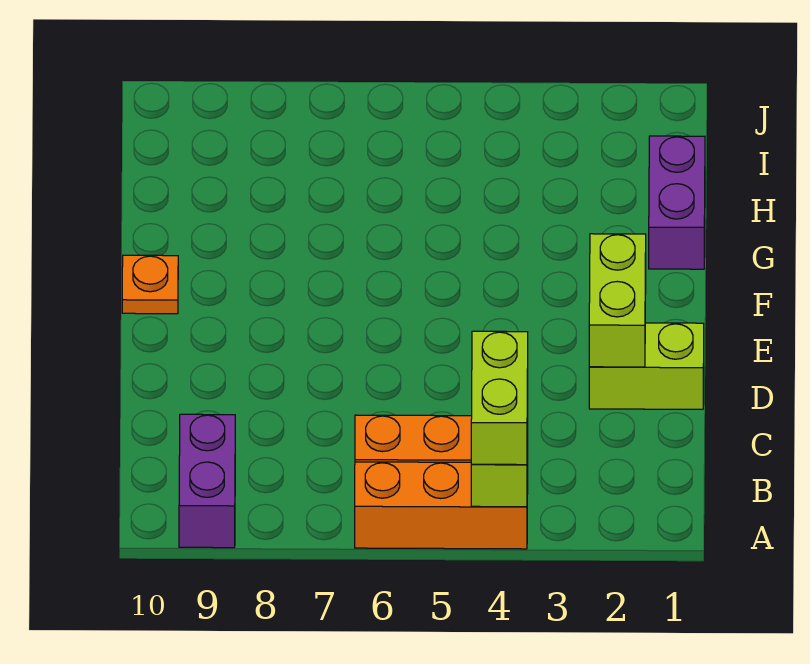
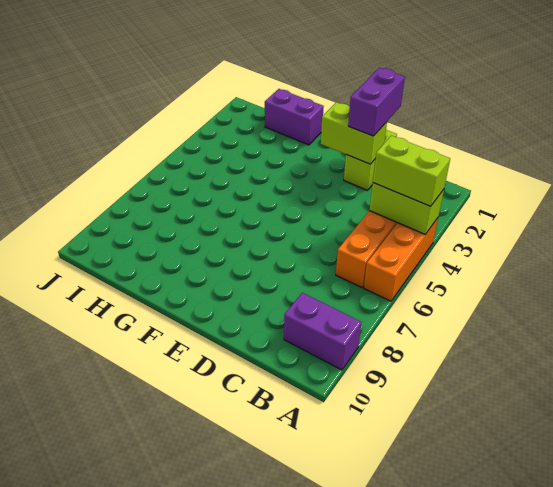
none -> purple 1x2 brick [348,68,405,136]
orange 1x1 plate [122,255,178,314] -> none

